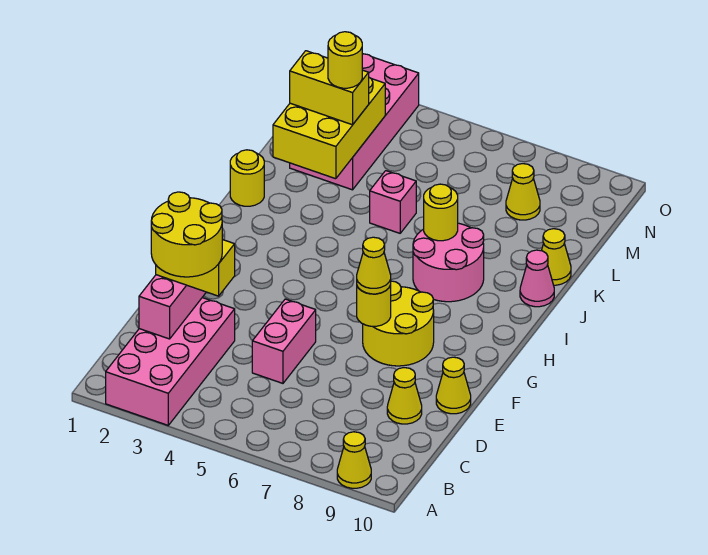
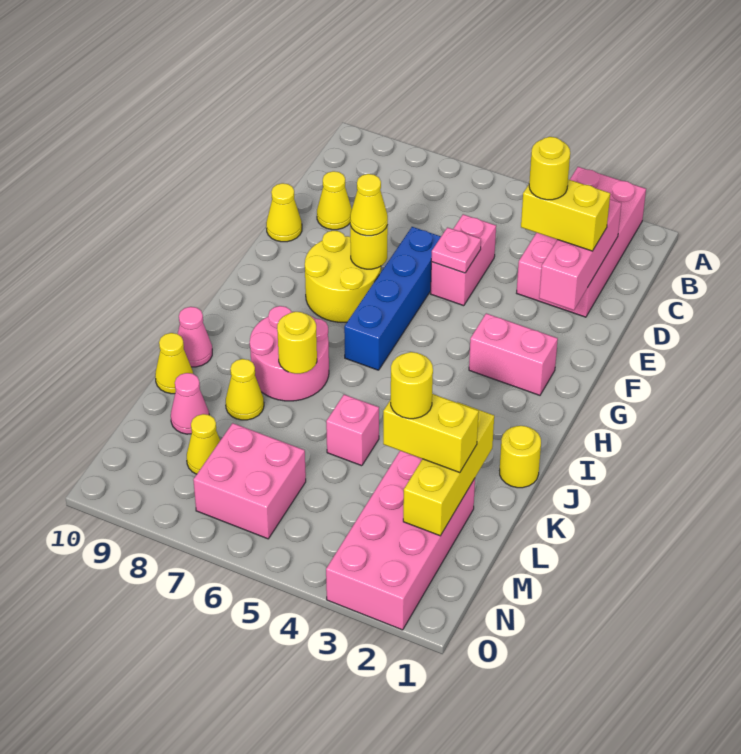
yellow 1x1 cone [337,432,371,488] -> yellow 1x1 cone moved to [226,359,264,420]
yellow 2x2 round brick [151,192,222,277] -> yellow 1x1 round brick [529,137,570,200]
none -> pink 1x1 plate [431,228,481,273]
none -> blue 1x4 brick [344,227,441,370]
none -> pink 1x2 brick [469,313,558,395]
yellow 2x3 brick [273,78,385,179] -> yellow 1x3 brick [403,402,494,536]
none -> pink 1x1 cone [171,373,209,434]
none -> pink 2x2 brick [193,423,306,539]

